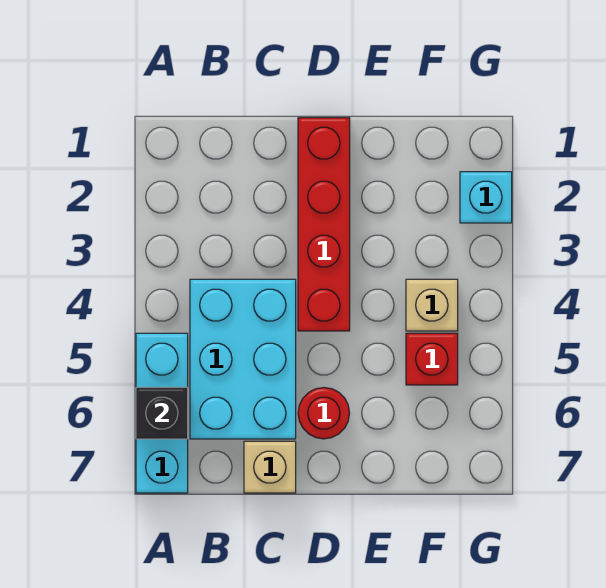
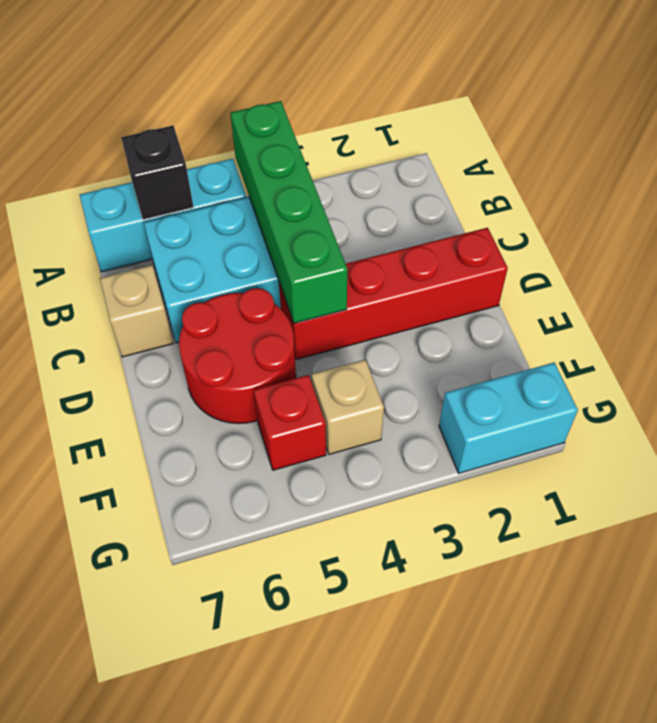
none -> green 1x4 brick [230,101,347,323]
red 1x1 round brick [298,388,349,439] -> red 2x2 round brick [179,288,296,424]
cyan 1x1 brick [460,172,512,223] -> cyan 1x2 brick [439,363,578,473]

